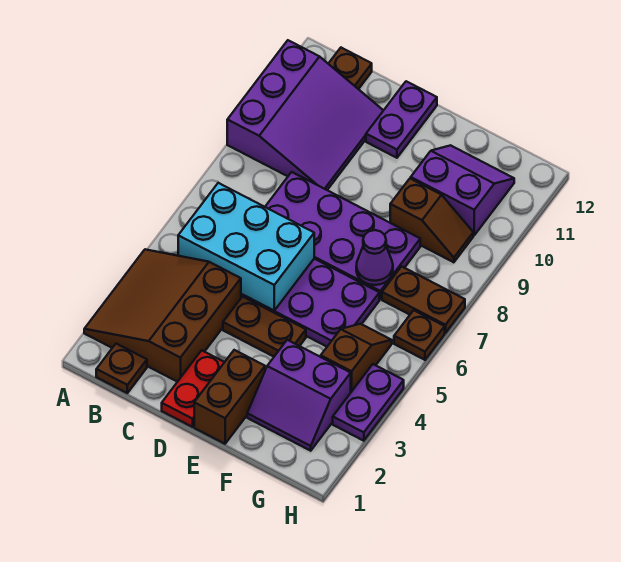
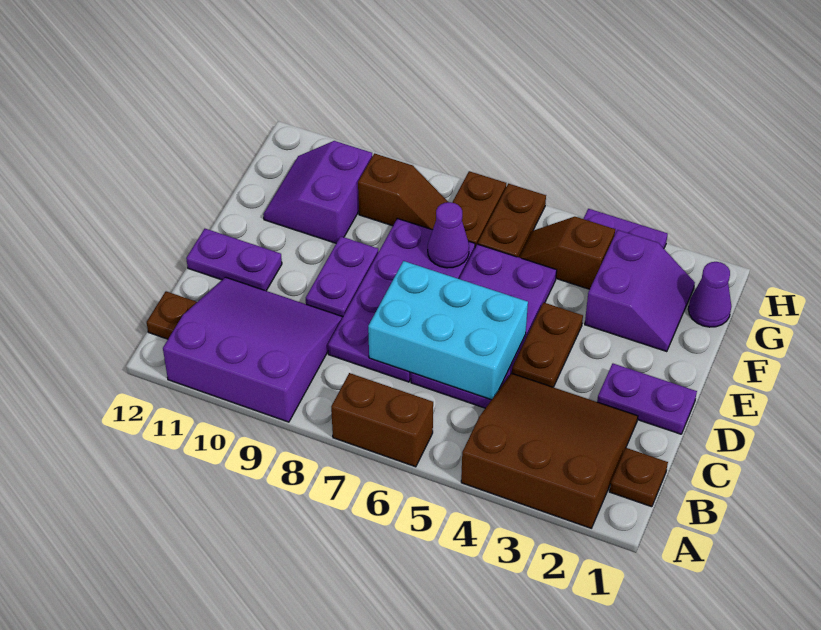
brown 3x3 slope [84,249,241,382] -> brown 3x3 slope turned to [461,373,638,528]
cyan 2x3 brick [178,183,314,311] -> cyan 2x3 brick turned to [368,261,528,400]
red 1x2 plate [162,350,224,427] -> purple 1x2 plate [597,364,697,434]
none -> purple 1x2 plate [306,236,378,317]
brown 1x2 brick [194,350,265,444] -> brown 1x2 brick moved to [331,373,433,467]
brown 1x2 slope [390,178,473,262] -> brown 1x2 slope turned to [358,153,448,230]
none -> purple 1x1 cone [688,262,731,327]
brown 1x1 plate [394,310,445,360] -> brown 1x2 plate [478,184,546,257]

